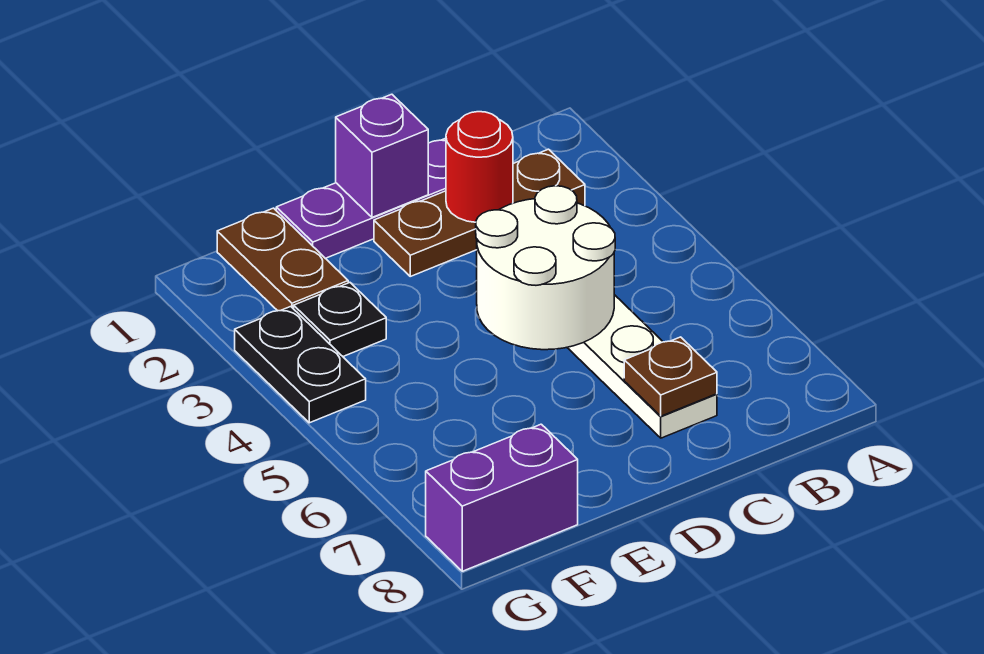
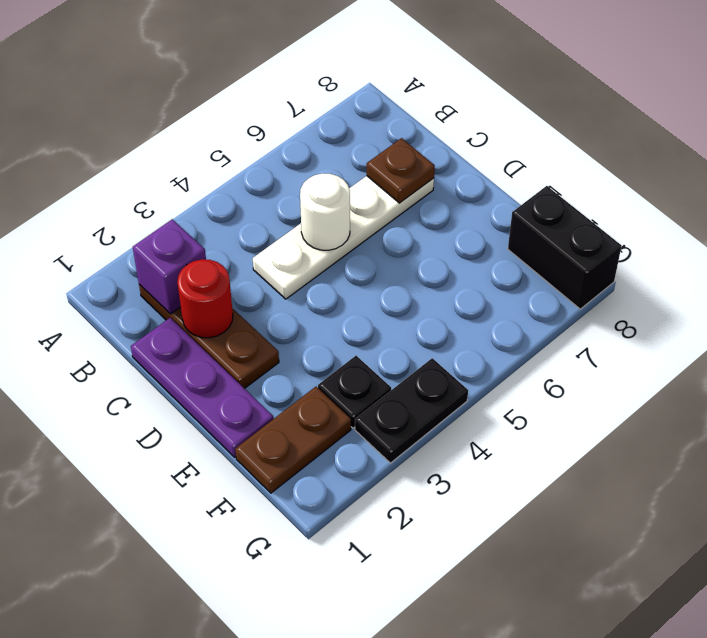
white 2x2 round brick [476,186,615,350] -> white 1x1 round brick [300,173,350,250]
purple 1x1 brick [336,94,428,217] -> purple 1x1 brick moved to [133,219,206,314]
purple 1x2 brick [426,424,578,571] -> black 1x2 brick [508,186,621,309]

